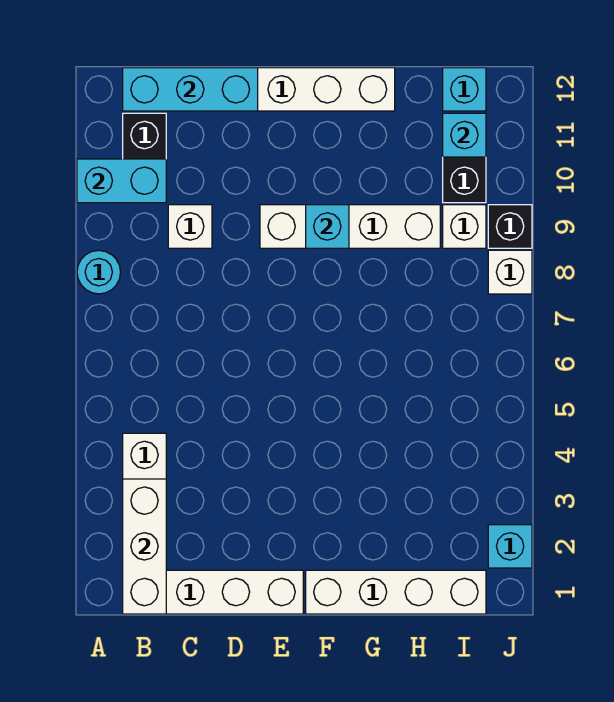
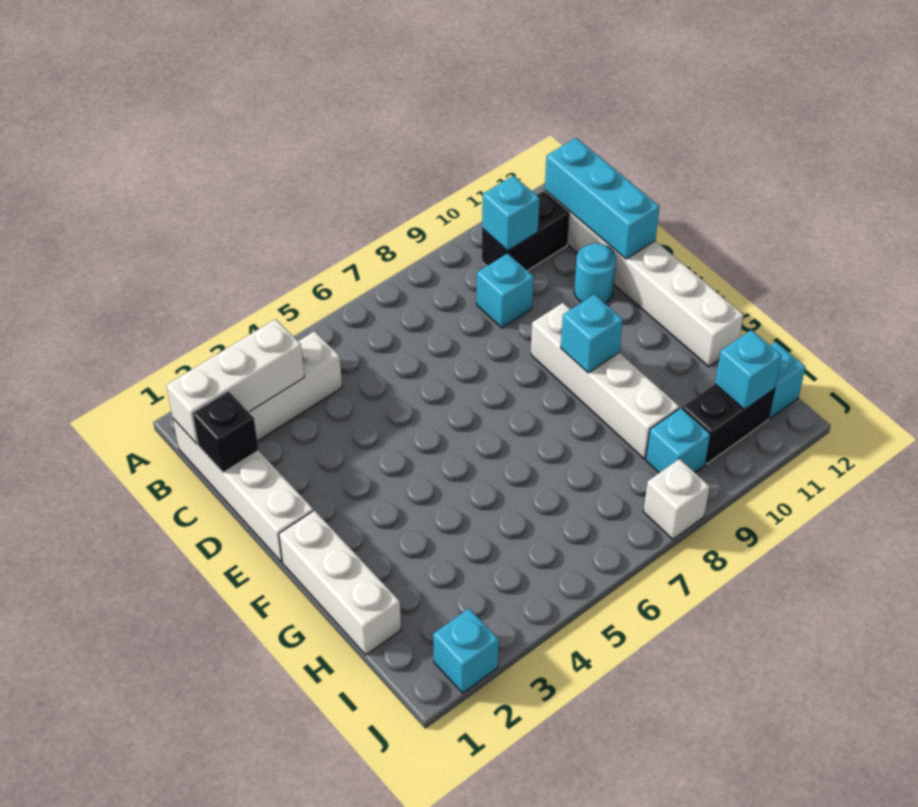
cyan 1x1 round brick [77,250,121,294] -> cyan 1x1 round brick moved to [574,243,616,303]
cyan 1x2 brick [77,159,166,203] -> cyan 1x1 brick [482,176,540,251]
white 1x1 brick [168,205,212,248] -> cyan 1x1 brick [477,253,534,328]
white 1x4 brick [306,570,486,614] -> white 1x3 brick [279,510,401,655]
white 1x1 brick [443,205,486,248] -> cyan 1x1 brick [646,408,711,473]
black 1x1 brick [488,205,532,248] -> black 1x1 brick moved to [192,391,259,473]

